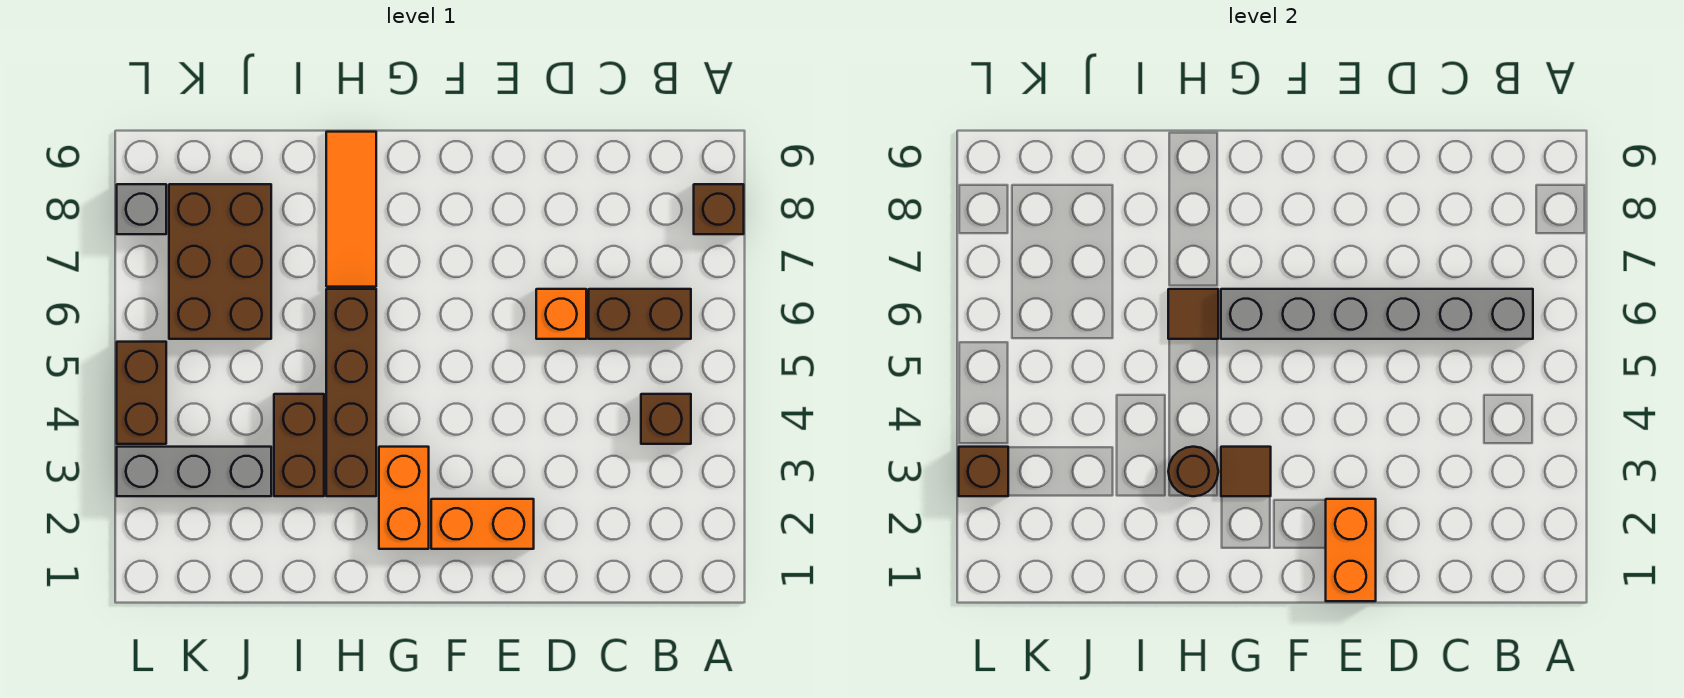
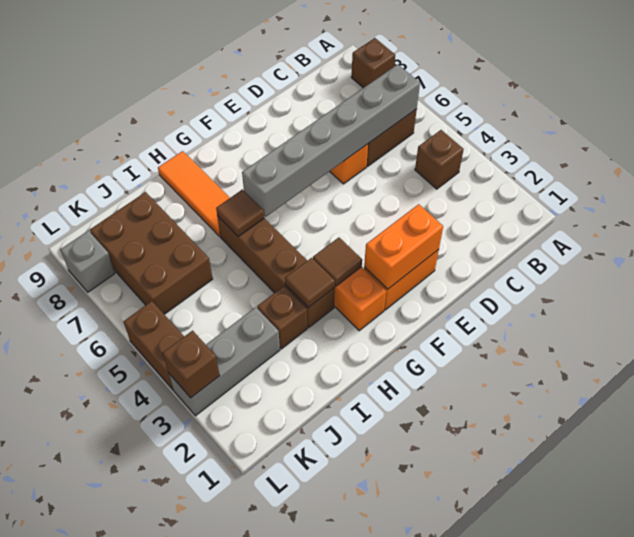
orange 1x2 brick [1326,499,1376,601] -> orange 1x2 brick turned to [364,204,443,289]
brown 1x1 round brick [1168,447,1218,496] -> brown 1x1 tile [285,258,335,308]
brown 1x2 brick [274,394,324,496] -> brown 1x1 brick [257,286,307,349]

